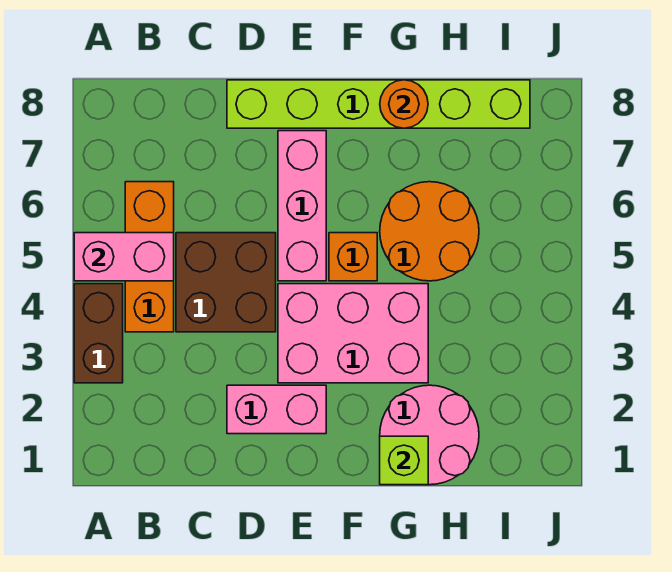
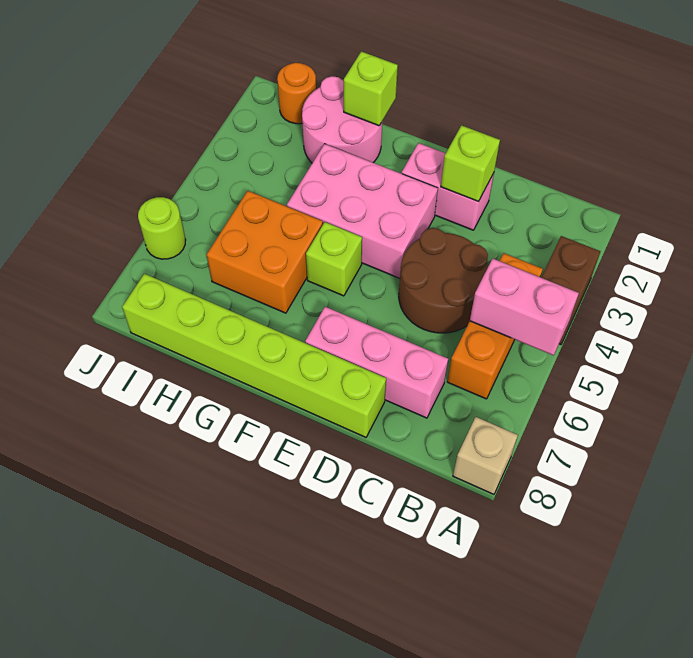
none -> tan 1x1 brick [453,417,518,494]
brown 2x2 brick [176,233,276,332] -> brown 2x2 round brick [399,228,488,333]
none -> lime 1x1 brick [441,125,500,202]
pink 1x3 brick [278,131,326,281] -> pink 1x3 brick turned to [305,307,448,418]
orange 1x1 brick [329,233,377,281] -> lime 1x1 brick [306,222,362,296]
orange 2x2 round brick [380,182,479,281] -> orange 2x2 brick [207,191,323,313]
orange 1x1 round brick [380,80,428,128] -> orange 1x1 round brick moved to [277,63,316,124]
none -> lime 1x1 round brick [138,197,186,259]

